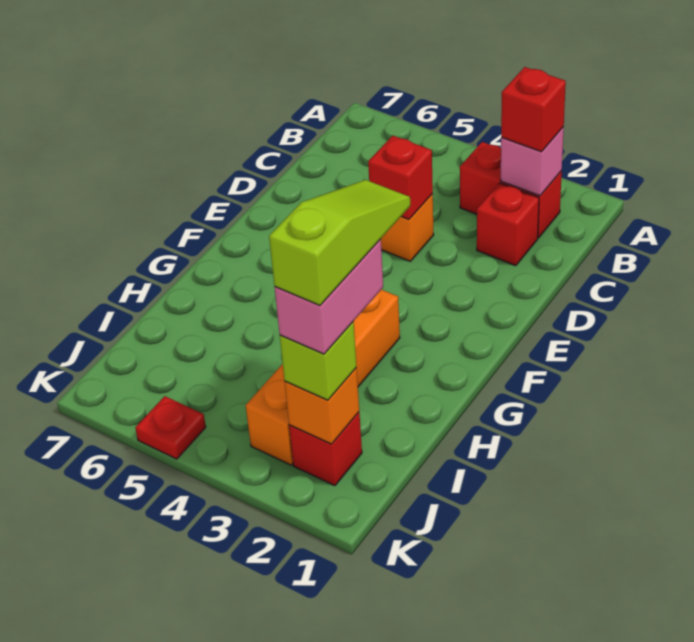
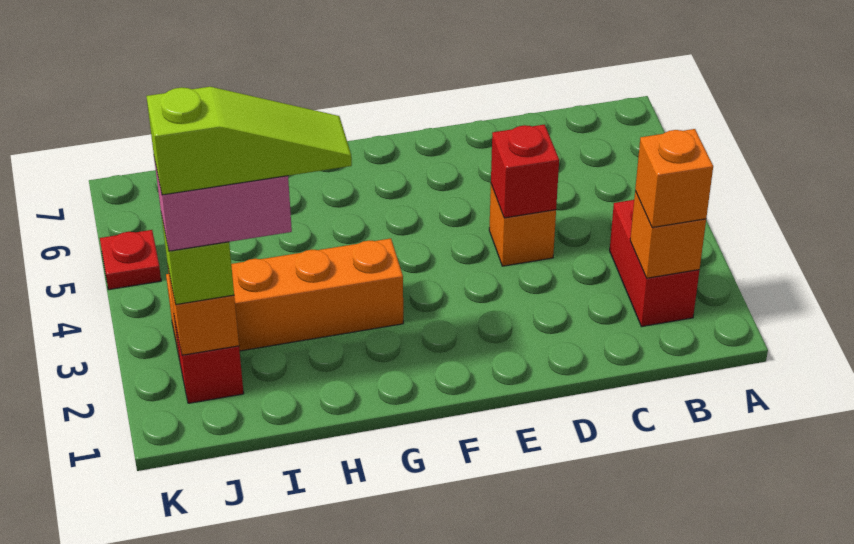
pink 1x1 brick [501,127,564,196] -> orange 1x1 brick [630,191,706,278]
red 1x1 brick [501,67,566,152] -> orange 1x1 brick [635,129,713,228]
red 1x1 brick [477,183,539,266] -> none

